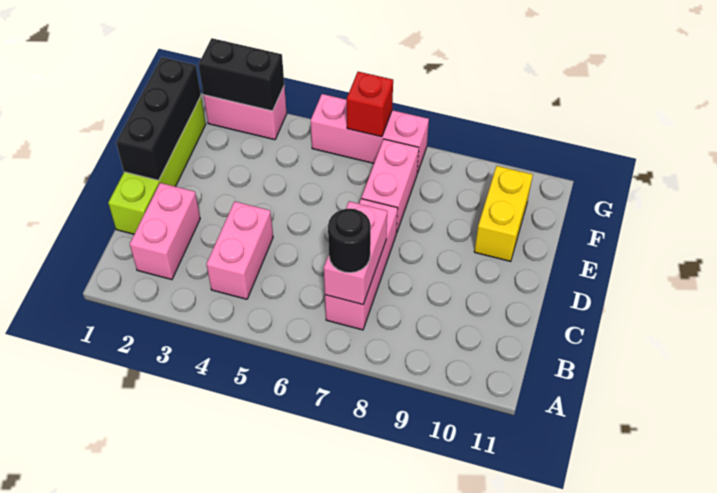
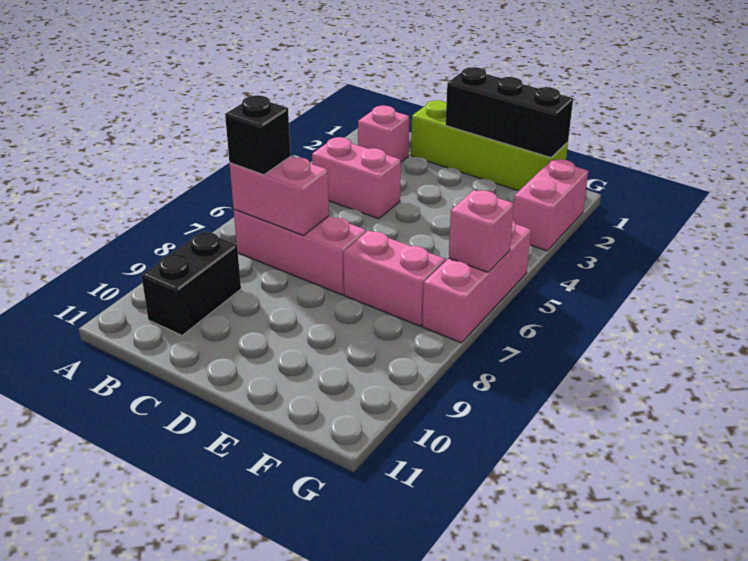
pink 1x2 brick [130,183,200,280] -> pink 1x1 brick [358,106,409,162]
black 1x1 round brick [328,209,371,273] -> black 1x1 brick [225,95,291,175]
yellow 1x2 brick [474,166,533,261] -> none
black 1x2 brick [198,38,284,111] -> black 1x2 brick moved to [141,231,241,335]
red 1x1 brick [347,72,393,137] -> pink 1x1 brick [449,190,514,272]

